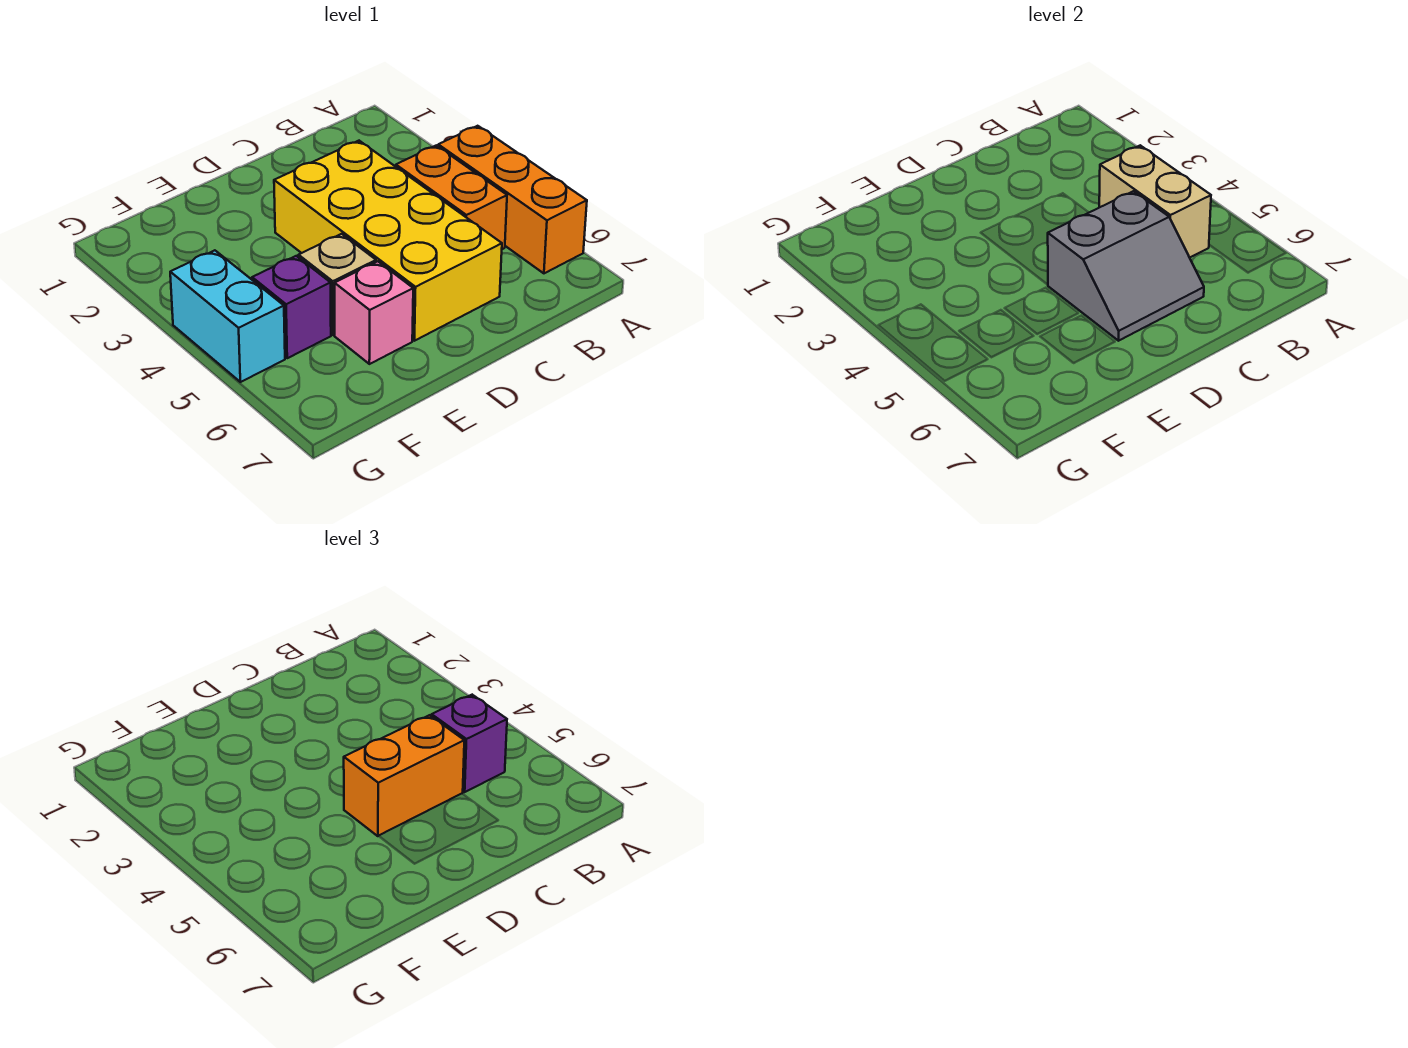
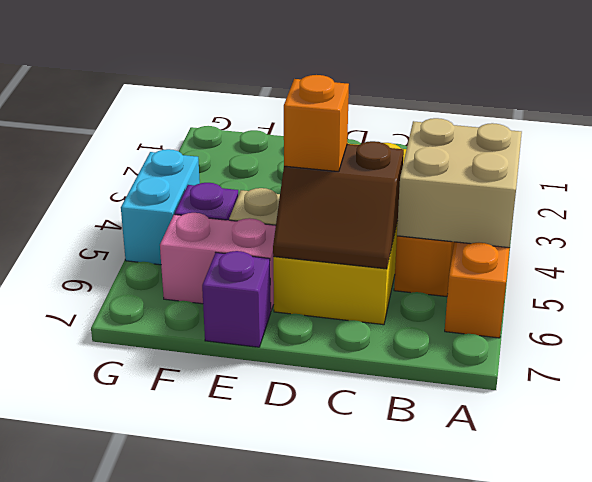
tan 1x2 brick [1099,145,1211,258] -> tan 2x2 brick [397,118,522,248]
purple 1x1 brick [432,695,507,792] -> purple 1x1 brick moved to [202,251,271,347]
grey 2x2 slope [1048,191,1204,341] -> brown 2x2 slope [273,141,404,269]
orange 1x2 brick [344,715,464,836] -> orange 1x1 brick [284,75,349,172]
pink 1x1 brick [335,261,413,364] -> pink 1x2 brick [160,213,276,310]

